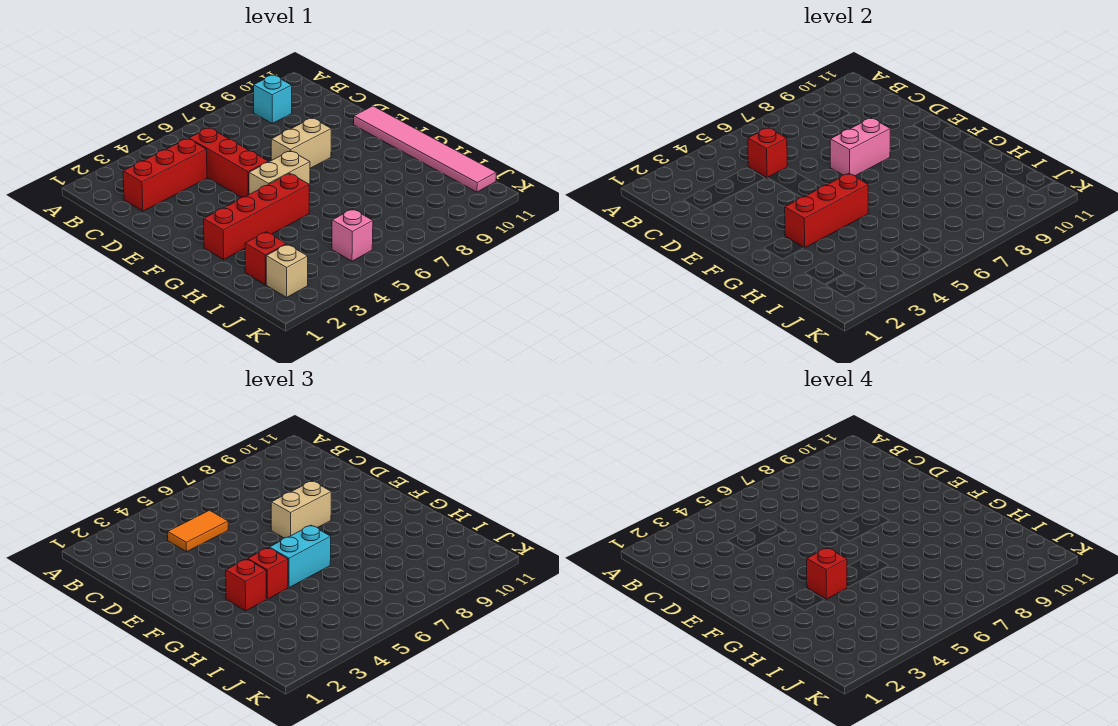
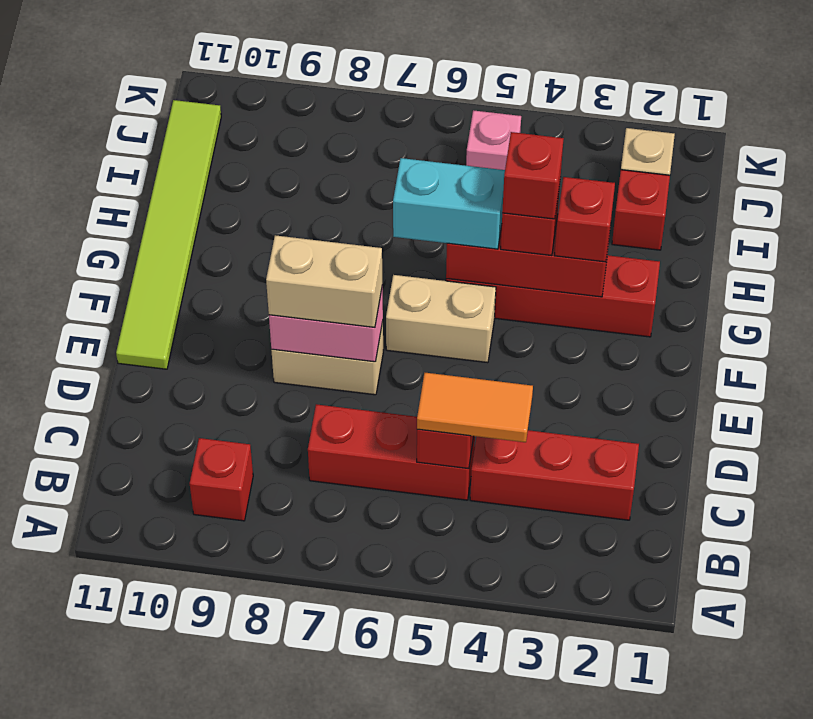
cyan 1x1 brick [254,75,292,123] -> red 1x1 brick [190,438,253,521]
red 1x3 brick [189,128,268,197] -> red 1x3 brick turned to [308,404,475,500]
pink 1x6 tile [354,106,496,192] -> lime 1x6 tile [116,100,221,369]

